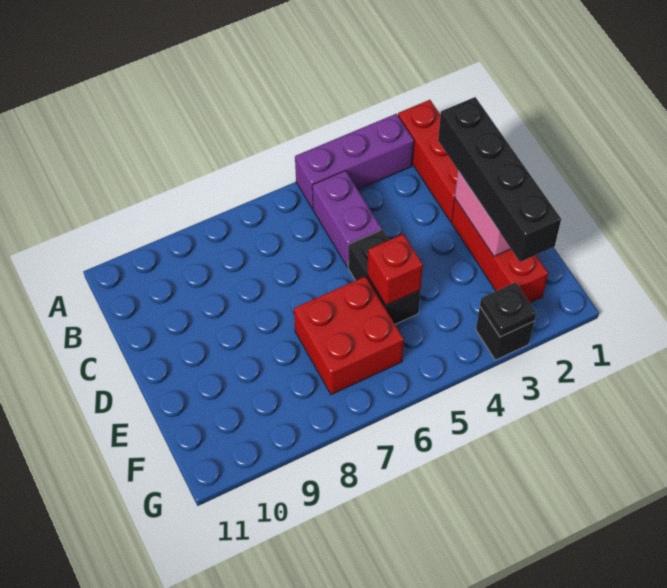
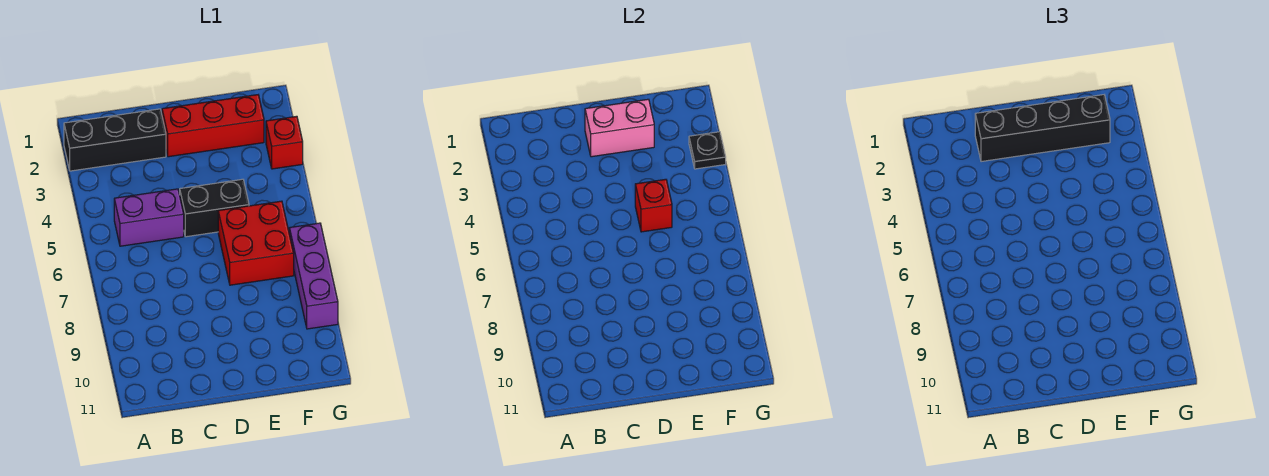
red 1x3 brick [398,100,458,222] -> black 1x3 brick [64,109,166,171]
purple 1x3 brick [295,114,414,209] -> purple 1x3 brick moved to [289,223,338,329]
black 1x1 brick [476,307,534,360] -> red 1x1 brick [266,116,303,169]

